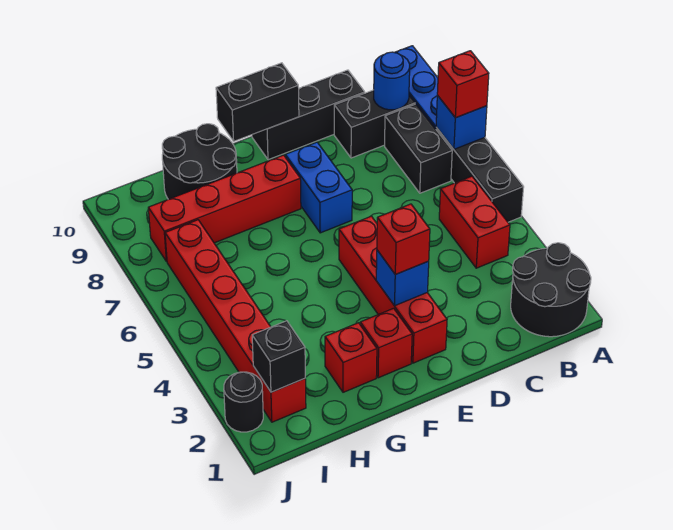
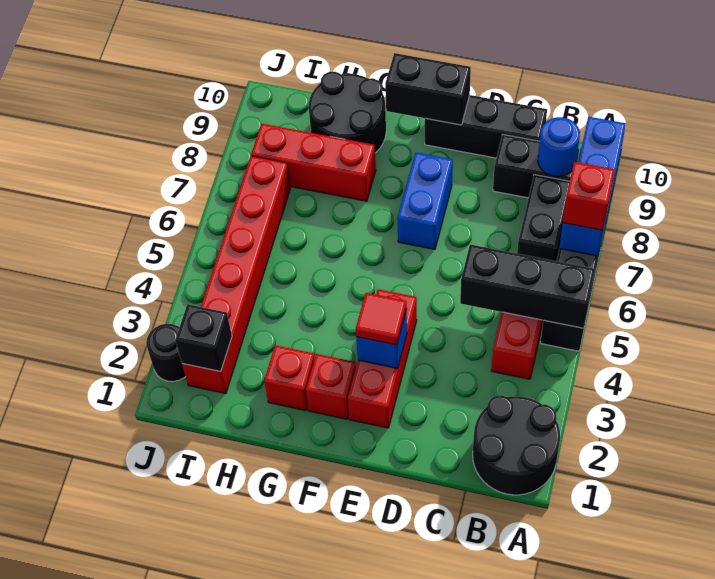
none -> black 1x3 brick [460,245,595,328]
red 1x4 brick [339,216,447,363] -> red 1x3 brick [348,289,417,428]
red 1x1 brick [377,204,430,275] -> red 1x1 tile [356,293,407,345]
red 1x4 brick [148,155,301,262] -> red 1x3 brick [251,124,376,201]

